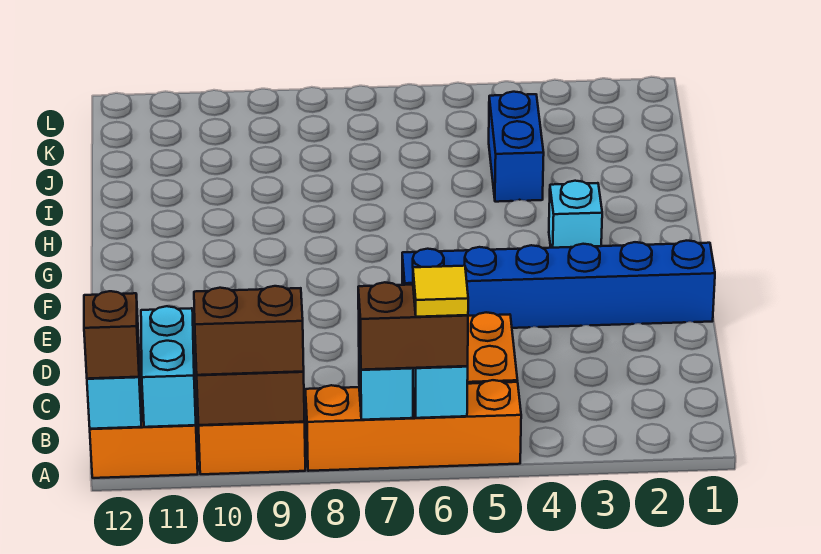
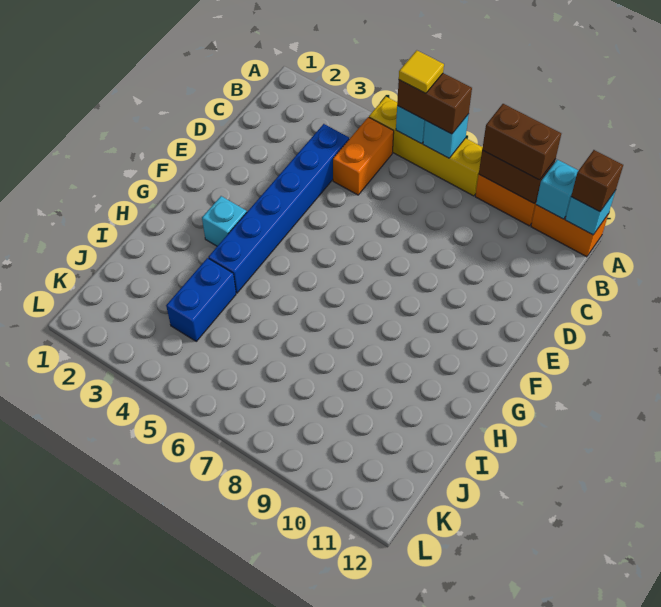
orange 1x4 brick [305,380,521,471] -> yellow 1x4 brick [369,97,483,196]
cyan 1x2 brick [141,306,196,427] -> cyan 1x1 brick [536,160,579,219]
blue 1x6 brick [402,241,715,328] -> blue 1x6 brick turned to [208,124,349,293]

